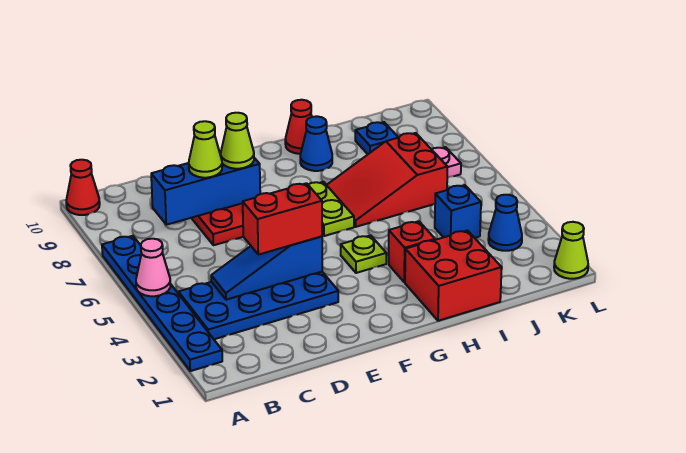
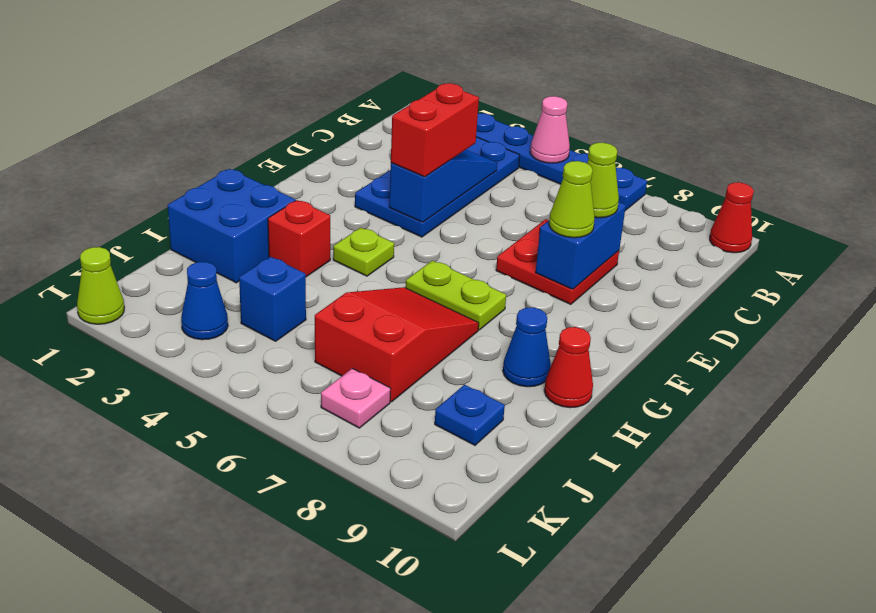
blue 1x3 brick [151,154,260,225] -> blue 1x2 brick [535,202,626,289]
red 2x2 brick [405,231,502,321] -> blue 2x2 brick [168,169,295,283]

